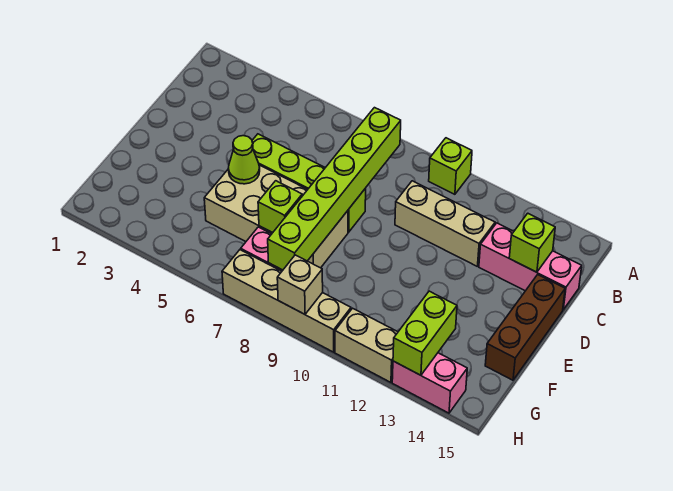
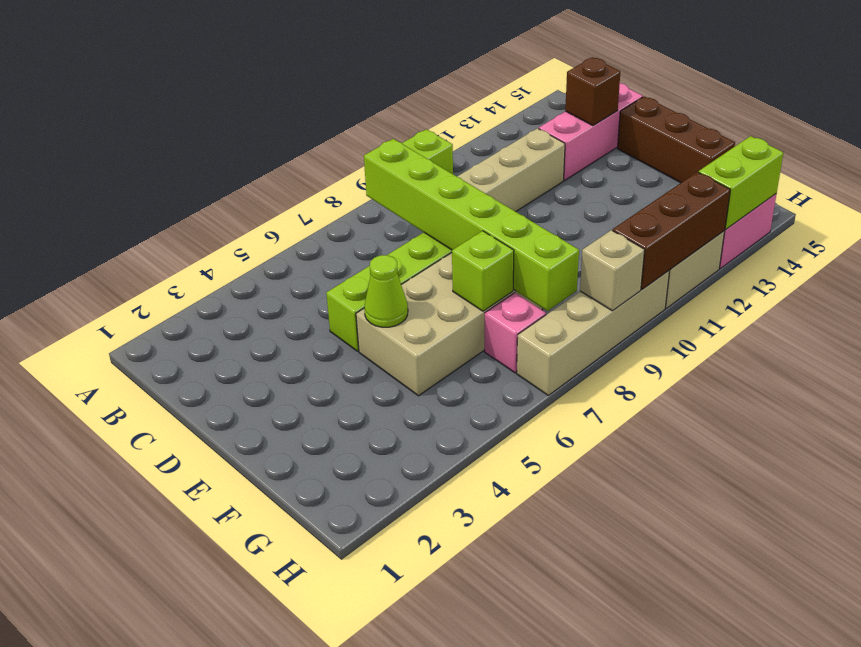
lime 1x1 brick [509,213,555,272] -> brown 1x1 brick [565,57,620,126]
lime 1x2 brick [393,291,457,375] -> lime 1x2 brick turned to [699,136,783,229]
none -> brown 1x3 brick [613,172,730,289]

